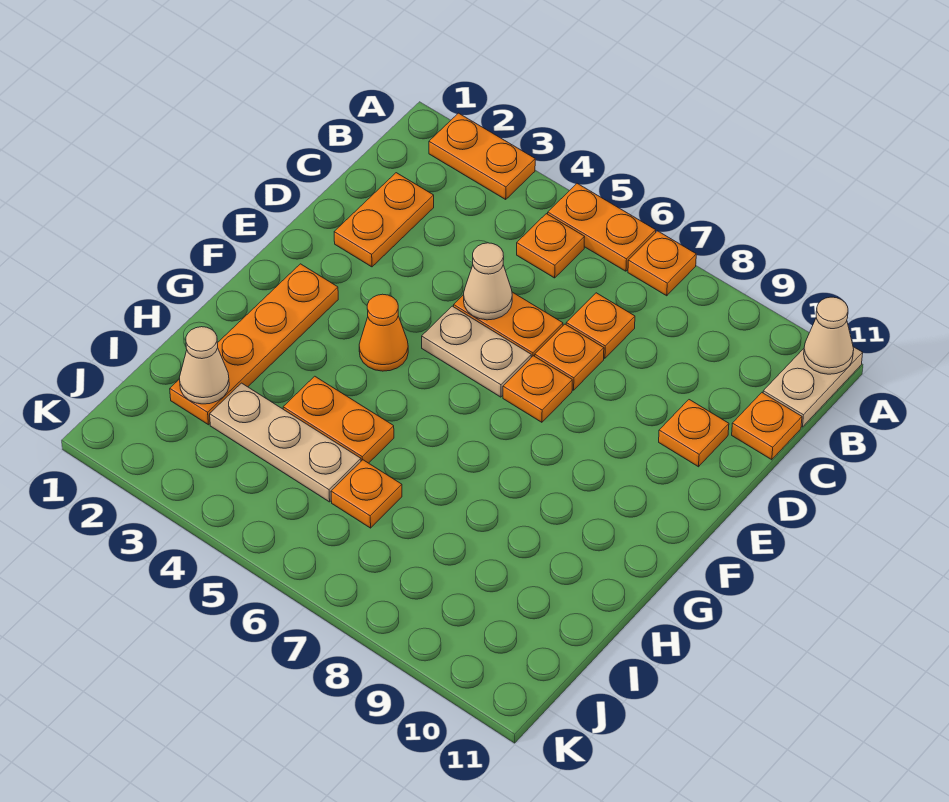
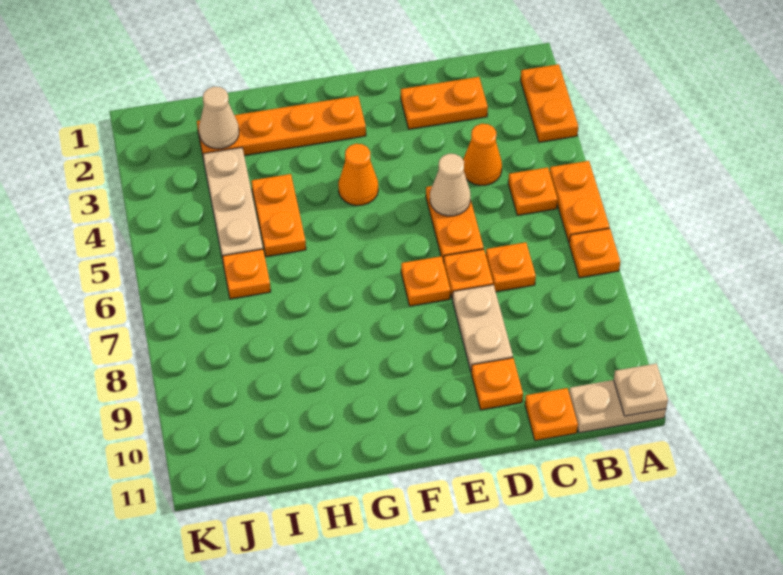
tan 1x1 cone [804,297,854,374] -> tan 1x1 plate [614,363,668,416]
none -> orange 1x1 cone [463,124,502,185]
tan 1x2 plate [422,306,531,397] -> tan 1x2 plate moved to [453,285,513,371]

